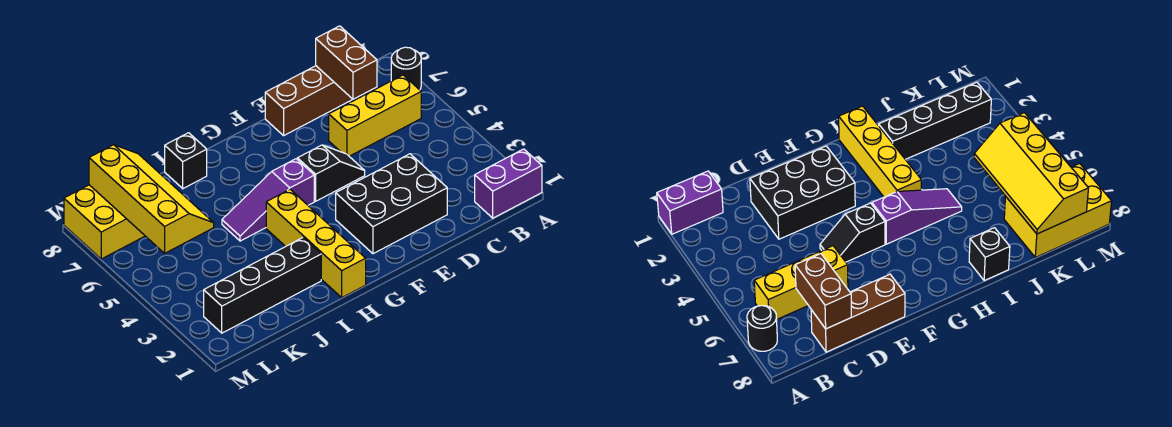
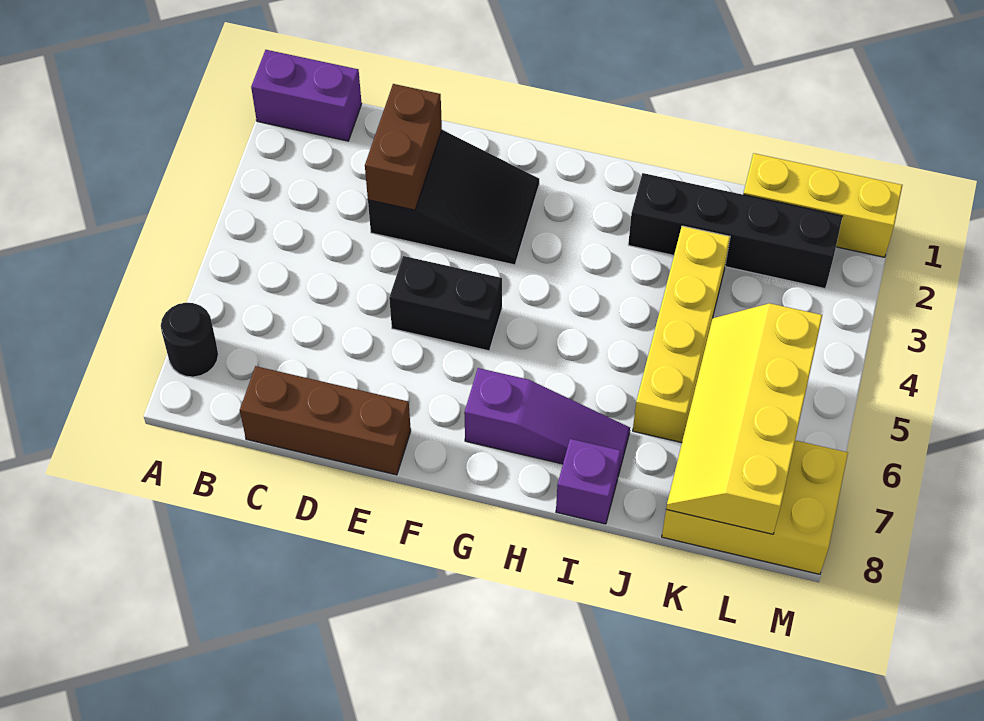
yellow 1x3 brick [329,75,421,156] -> yellow 1x3 brick moved to [743,153,902,257]
brown 1x2 brick [316,26,377,99] -> brown 1x2 brick moved to [365,84,442,210]
black 2x3 brick [336,154,447,254] -> black 2x3 slope [368,130,539,265]
black 1x2 slope [297,145,365,201] -> black 1x2 brick [389,256,502,351]
purple 1x3 slope [222,159,314,241] -> purple 1x3 slope moved to [464,368,630,475]
yellow 1x4 brick [266,189,366,297] -> yellow 1x4 brick moved to [633,226,730,442]
black 1x1 brick [165,133,207,189] -> purple 1x1 brick [556,439,621,524]

